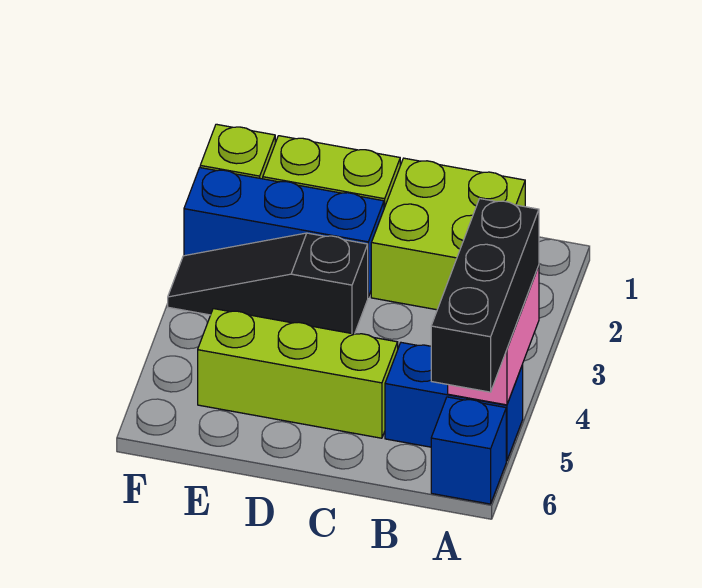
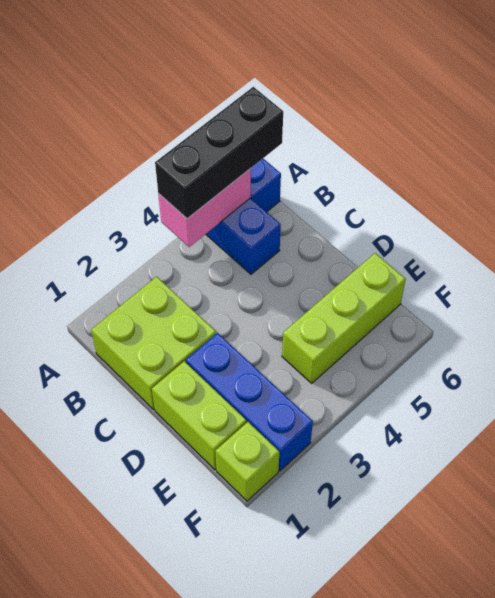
lime 1x3 brick [198,309,398,438] -> lime 1x3 brick turned to [282,253,406,383]
black 1x3 slope [168,233,368,334] -> none

